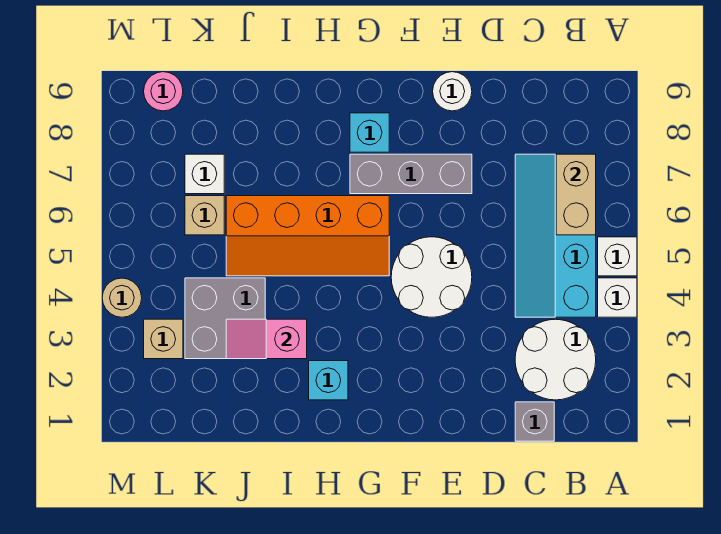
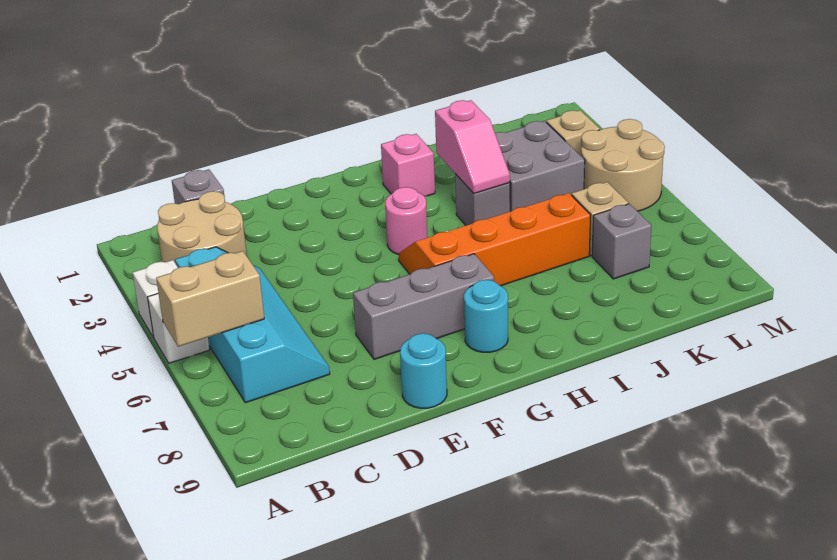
white 2x2 round brick [515,319,596,400] -> tan 2x2 round brick [157,191,247,264]
tan 1x2 brick [556,154,596,235] -> tan 1x2 brick turned to [156,251,264,347]
white 2x2 round brick [391,237,472,317] -> none
white 1x1 round brick [433,72,472,111] -> cyan 1x1 round brick [400,333,447,408]
cyan 1x1 brick [350,113,389,152] -> cyan 1x1 round brick [464,280,508,352]
cyan 1x1 brick [309,361,348,400] -> pink 1x1 brick [381,134,435,196]
pink 1x2 slope [226,319,307,359] -> pink 1x2 slope turned to [435,100,510,194]
none -> grey 1x1 brick [455,174,510,226]
white 1x1 brick [185,154,224,194] -> grey 1x1 brick [592,204,651,279]
pink 1x1 round brick [144,72,183,111] -> pink 1x1 round brick moved to [385,187,428,255]
tan 1x1 round brick [102,278,142,317] -> tan 2x2 round brick [581,119,665,211]

